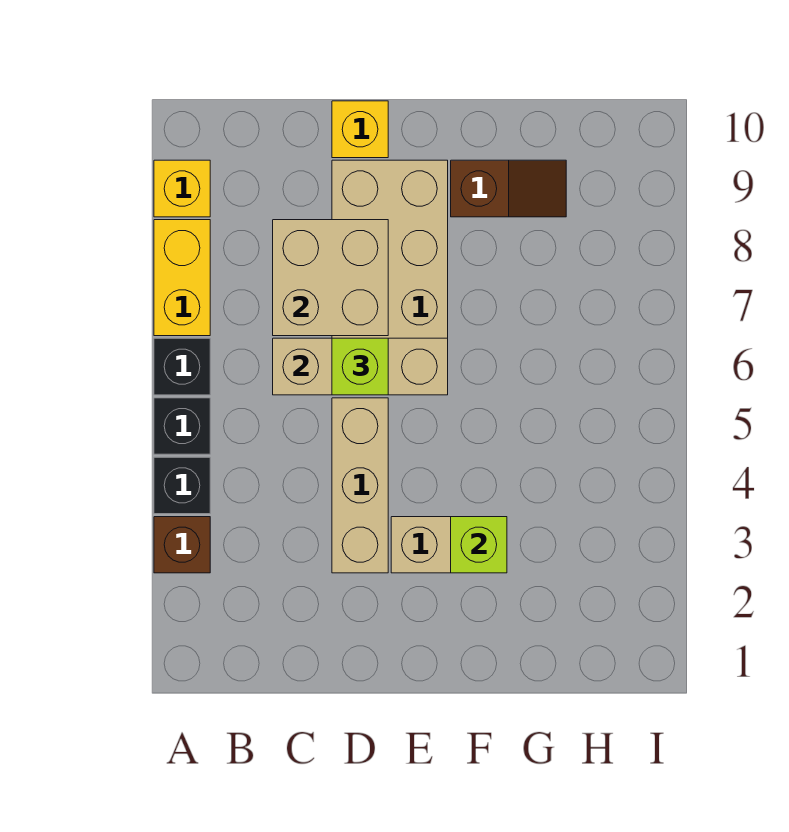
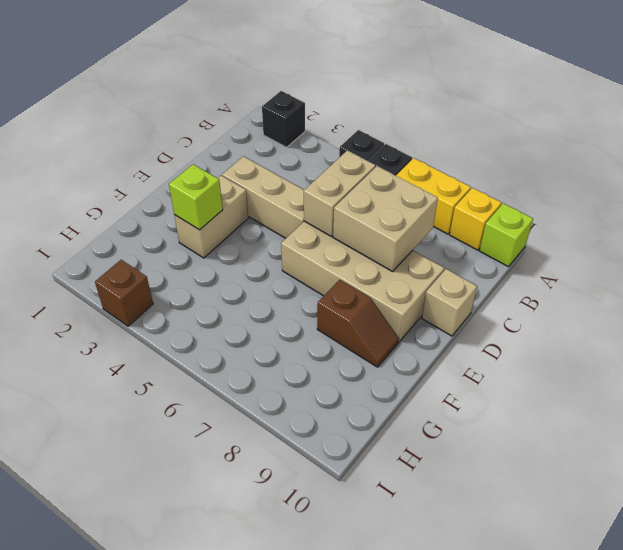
brown 1x1 brick [154,517,210,573] -> brown 1x1 brick moved to [95,260,153,326]
black 1x1 brick [154,457,210,514] -> black 1x1 brick moved to [262,91,305,147]
tan 1x3 brick [273,338,448,395] -> tan 1x2 brick [304,151,375,237]
lime 1x1 brick [332,338,388,395] -> lime 1x1 brick moved to [479,203,533,267]
yellow 1x1 brick [332,101,388,158] -> tan 1x1 brick [422,269,477,336]
brown 1x2 slope [451,160,566,217] -> brown 1x2 slope turned to [317,280,399,367]

